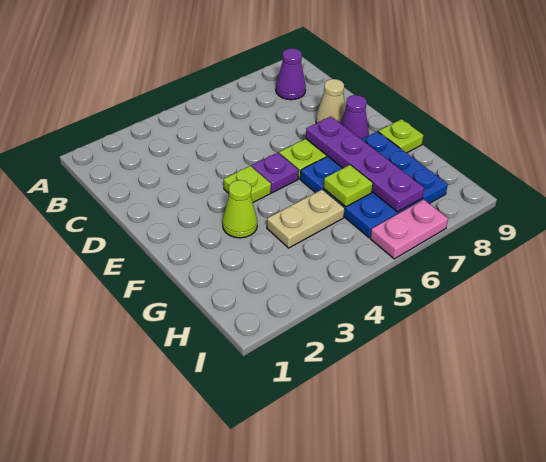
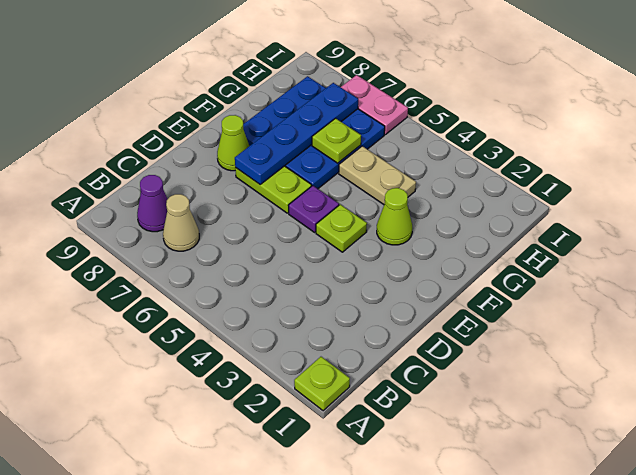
tan 1x1 cone [316,79,346,123] -> tan 1x1 cone moved to [163,194,199,251]
purple 1x4 plate [306,117,424,212] -> blue 1x4 plate [235,83,358,184]
purple 1x1 cone [341,95,369,139] -> lime 1x1 cone [217,115,249,171]
lime 1x1 plate [378,119,423,153] -> lime 1x1 plate moved to [294,357,350,411]

